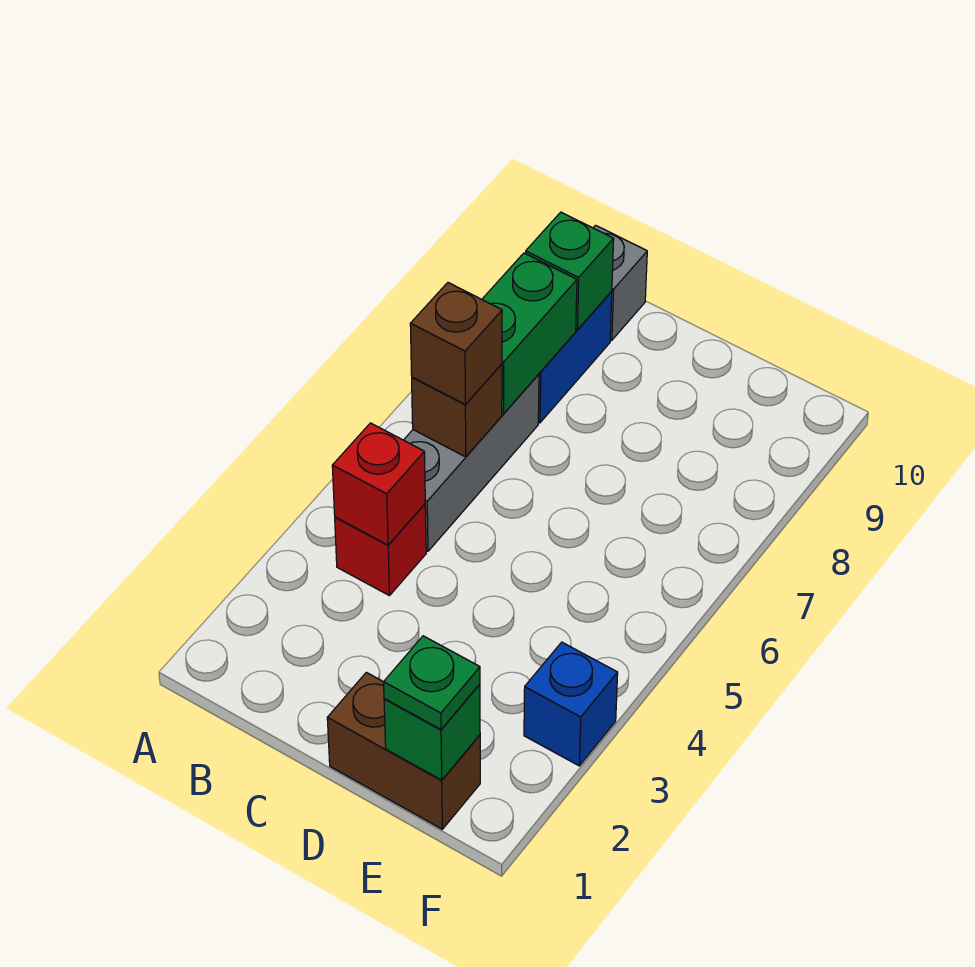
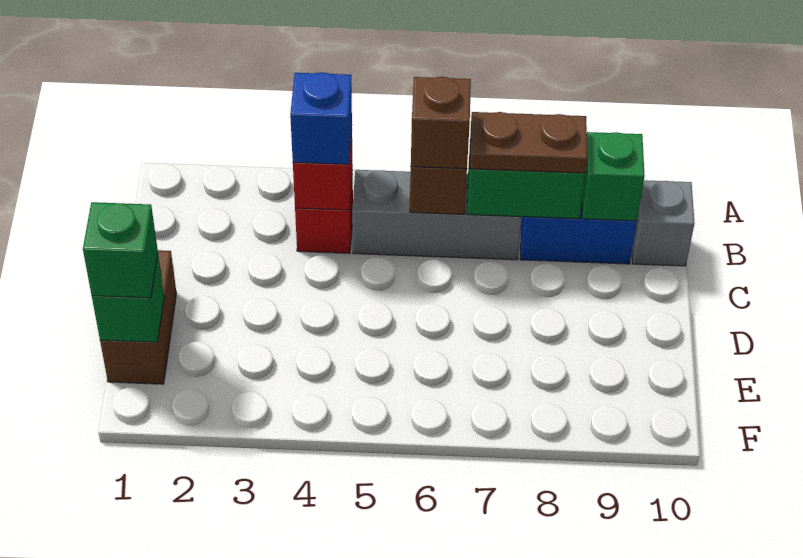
none -> brown 1x2 plate [470,112,587,173]
green 1x1 plate [384,636,480,730] -> green 1x1 brick [83,202,158,298]
blue 1x1 brick [524,642,618,766] -> blue 1x1 brick moved to [290,72,352,164]

